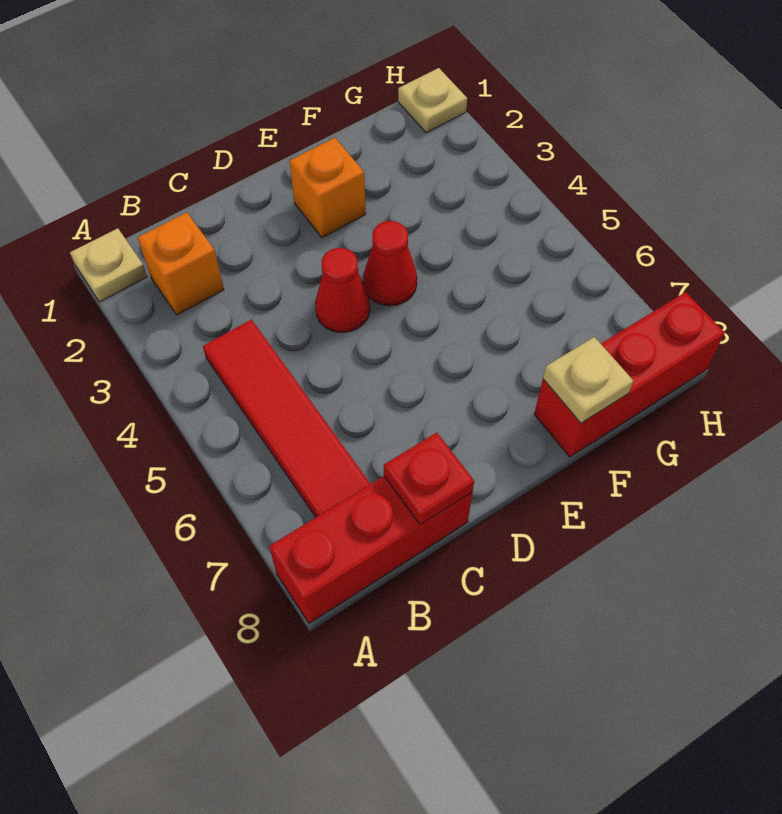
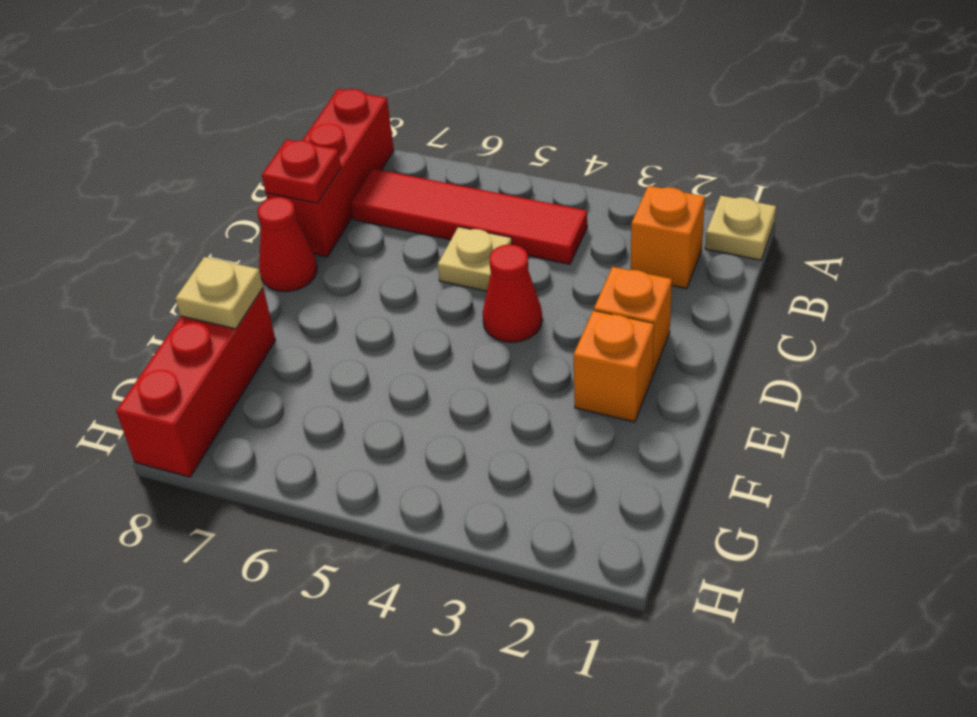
none -> orange 1x1 brick [594,267,672,375]
red 1x1 cone [363,221,417,306] -> red 1x1 cone moved to [258,197,317,292]
tan 1x1 plate [398,68,467,133] -> tan 1x1 plate moved to [438,227,512,291]

